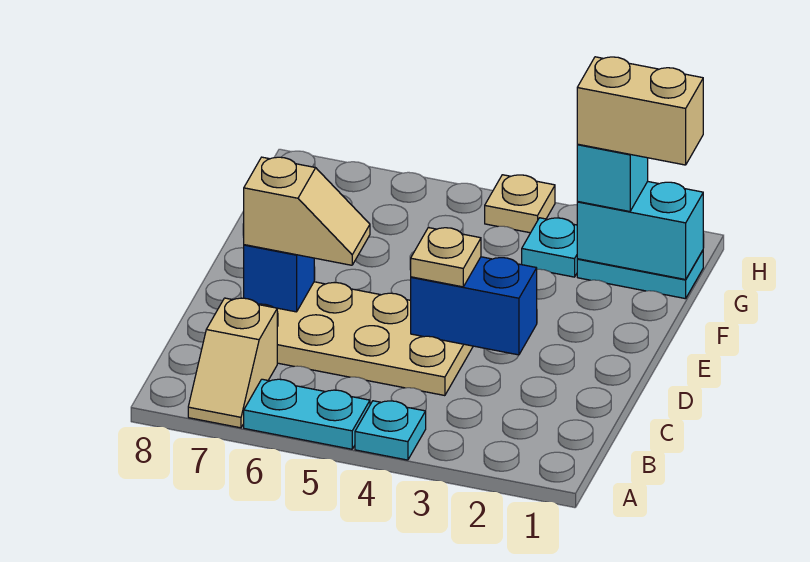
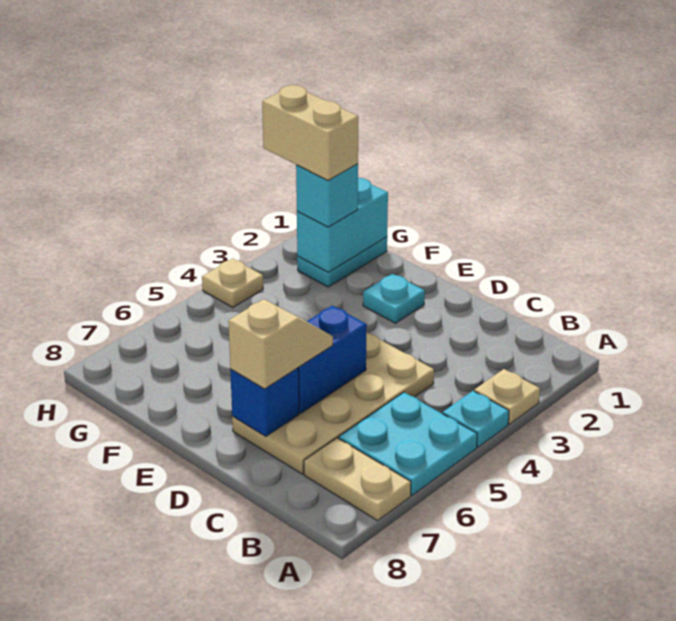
cyan 1x2 plate [244,379,370,449] -> cyan 2x2 plate [339,392,477,495]
tan 1x2 slope [188,298,277,428] -> tan 1x2 plate [304,438,411,521]
blue 1x2 brick [411,257,537,355] -> blue 1x2 brick moved to [298,306,367,413]
tan 1x1 plate [411,227,481,287] -> tan 1x1 plate moved to [474,369,540,424]
tan 1x2 brick [577,57,703,165] -> tan 1x2 brick turned to [262,85,358,180]
cyan 1x1 plate [522,218,577,277] -> cyan 1x1 plate moved to [363,273,425,323]

